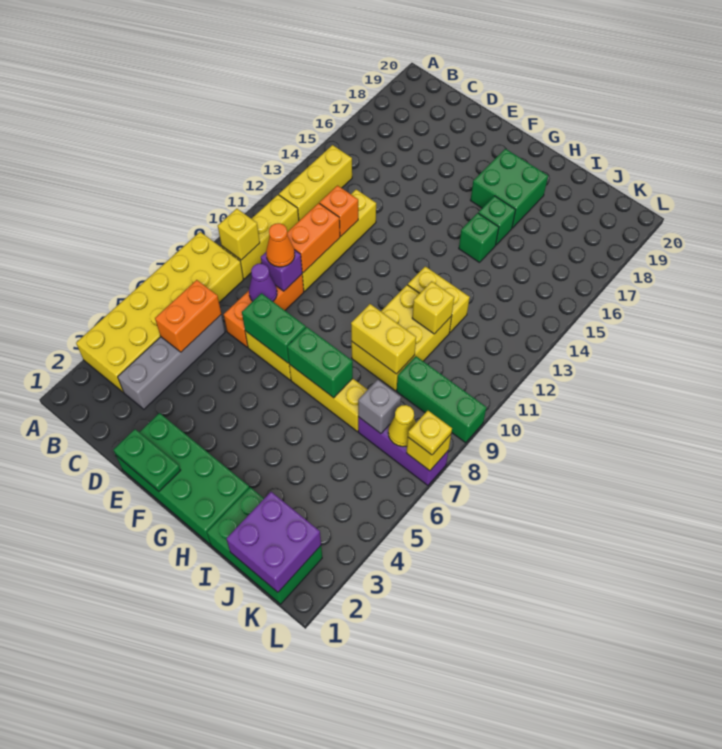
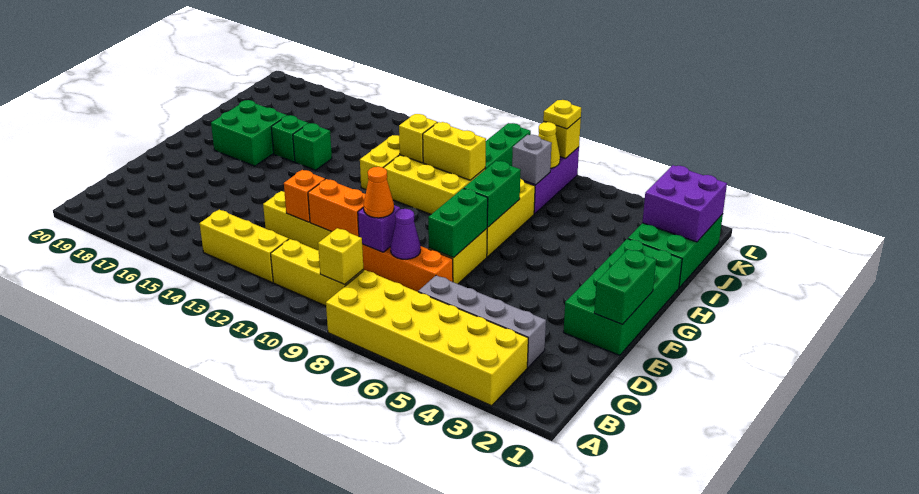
orange 1x2 brick [155,280,221,352] -> none
green 1x2 plate [113,429,181,491] -> green 1x2 brick [594,249,656,325]
yellow 1x2 brick [351,304,416,374] -> yellow 1x2 brick turned to [423,122,486,180]

